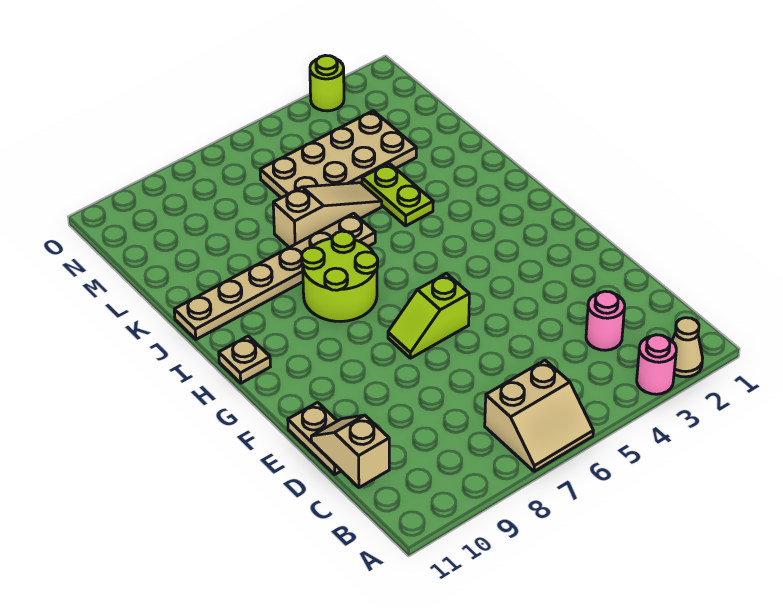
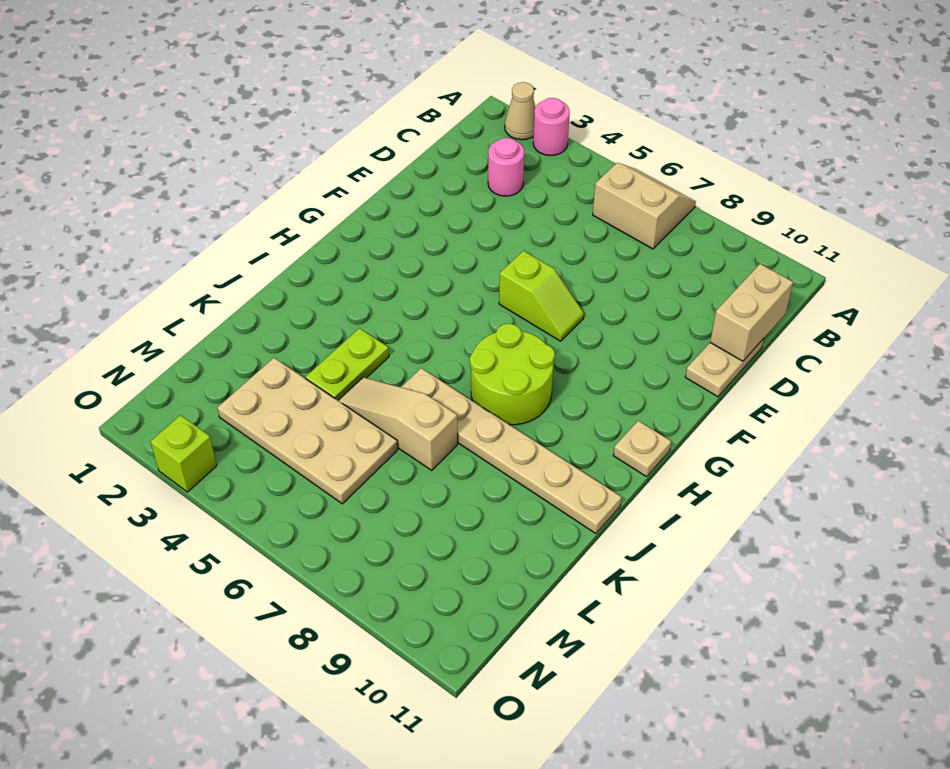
tan 1x2 slope [311,415,389,488] -> tan 1x2 brick [710,264,793,361]
lime 1x1 round brick [310,55,344,111] -> lime 1x1 brick [151,415,217,492]

